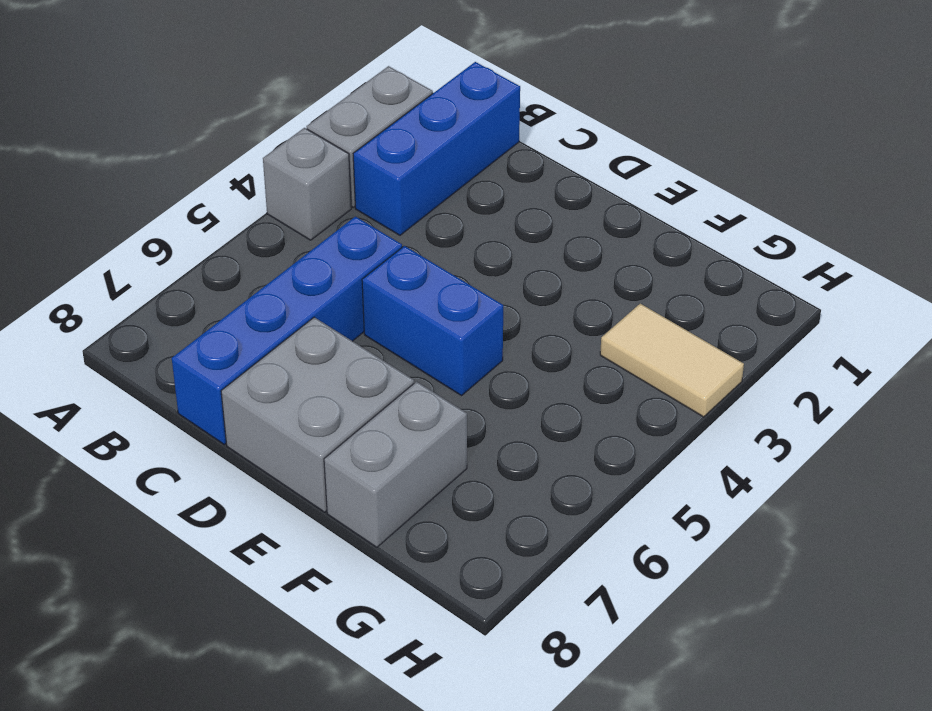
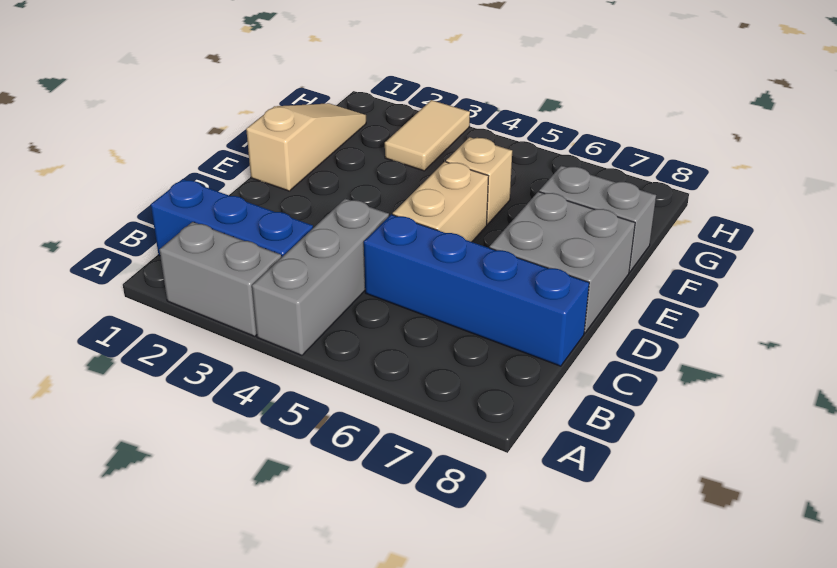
grey 1x1 brick [263,128,351,240] -> grey 1x3 brick [252,199,389,355]
blue 1x2 brick [362,246,503,396] -> tan 1x2 brick [393,162,488,242]
none -> tan 1x3 slope [246,103,366,191]
none -> tan 1x1 brick [446,137,512,225]

